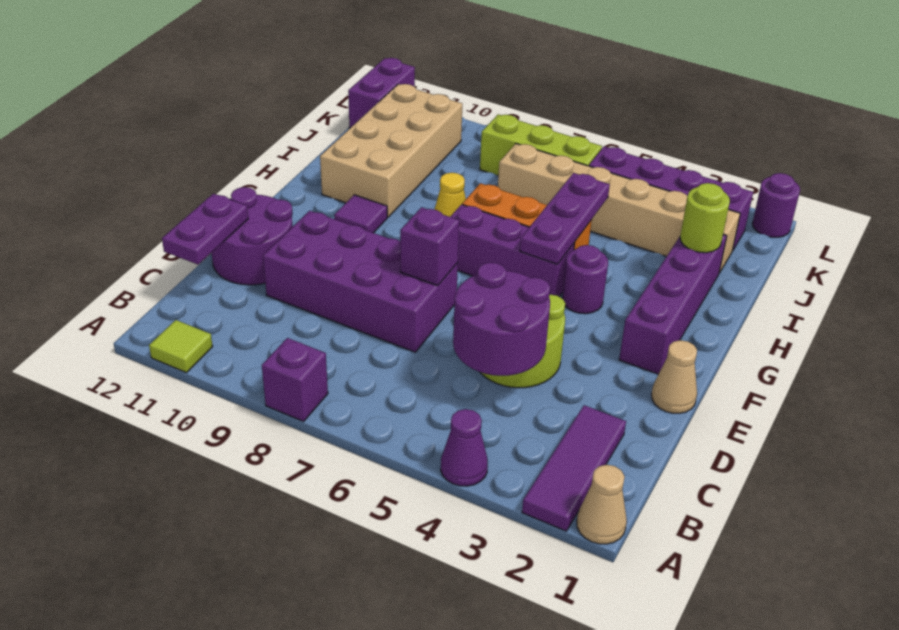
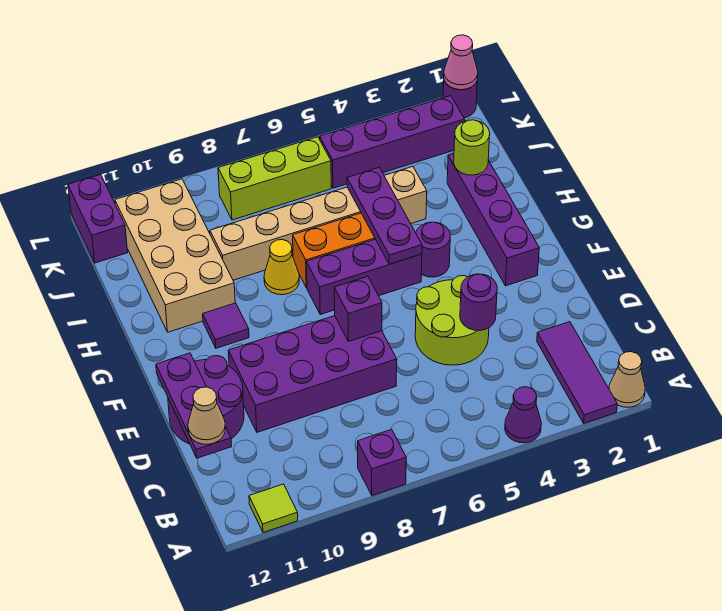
purple 2x2 round brick [453,262,550,376] -> purple 1x1 round brick [460,274,497,331]
purple 1x2 plate [162,194,248,264] -> purple 1x3 plate [156,353,232,458]
tan 1x1 cone [651,340,697,413] -> tan 1x1 cone moved to [188,387,226,444]
tan 1x6 brick [498,144,740,273] -> tan 1x6 brick moved to [210,167,427,280]
none -> pink 1x1 cone [444,35,478,90]

